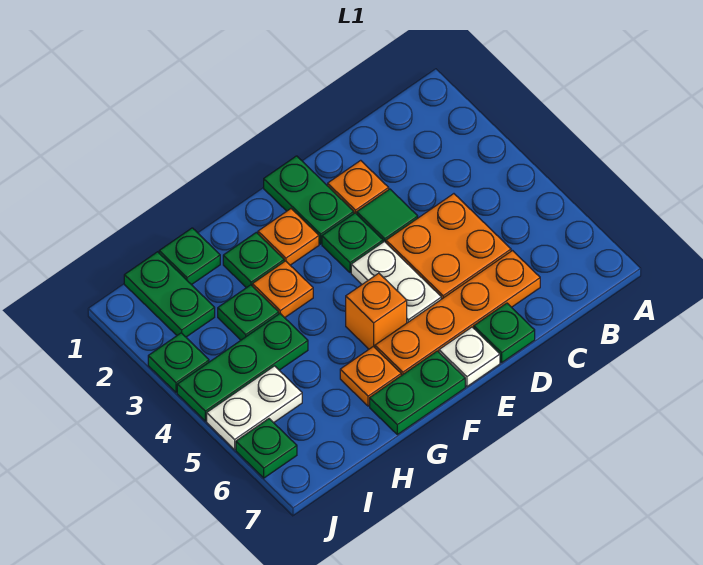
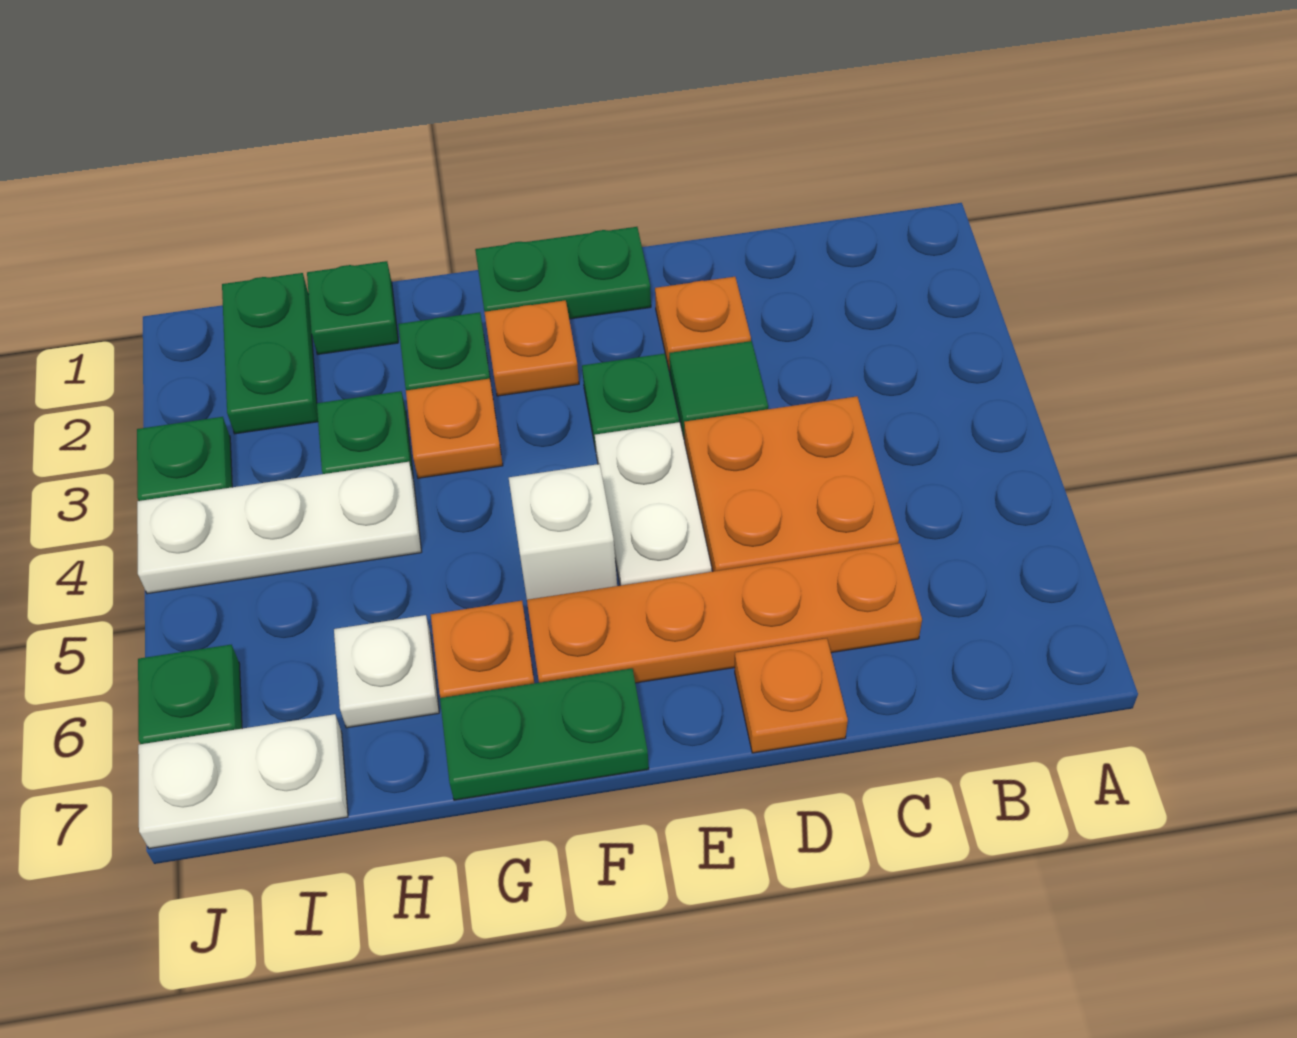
green 1x1 plate [474,303,535,363] -> orange 1x1 plate [735,638,848,753]
green 1x2 plate [264,156,354,244] -> green 1x2 plate turned to [475,227,651,319]
white 1x1 plate [439,327,500,387] -> white 1x1 plate moved to [334,615,439,728]
orange 1x1 brick [346,273,407,349] -> white 1x1 brick [509,464,617,600]
green 1x3 plate [177,314,308,421] -> white 1x3 plate [137,462,421,594]
white 1x2 plate [207,366,302,449] -> white 1x2 plate moved to [138,714,348,849]

